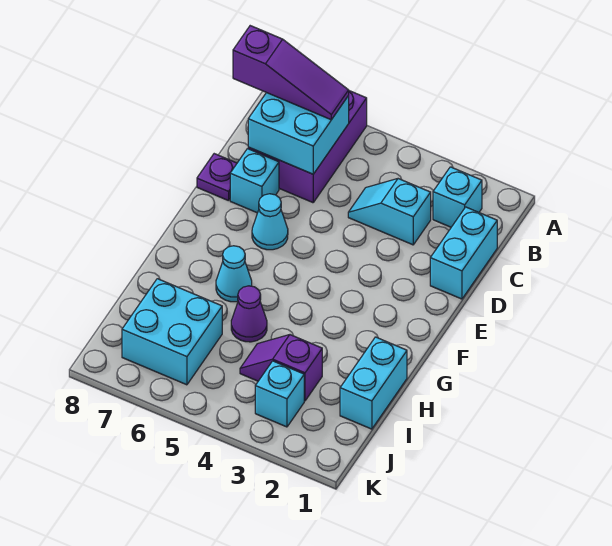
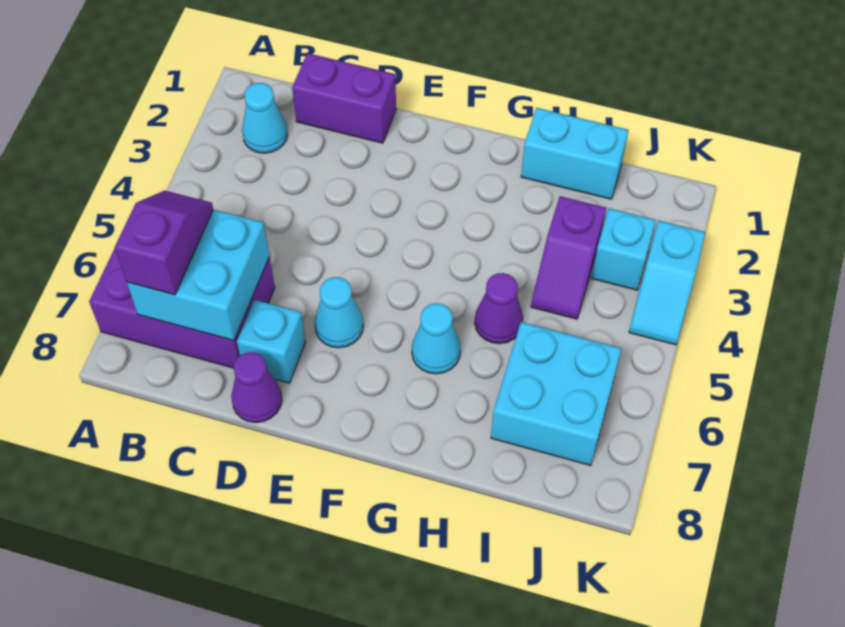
cyan 1x1 brick [433,167,482,227] -> cyan 1x1 cone [242,83,287,153]
purple 1x3 slope [233,26,349,120] -> purple 1x2 slope [115,191,213,295]
cyan 1x2 brick [430,207,497,299] -> purple 1x2 brick [292,53,396,143]
cyan 1x2 slope [348,179,431,245] -> cyan 1x2 slope moved to [629,221,706,345]
purple 1x1 plate [197,154,237,201] -> purple 1x1 cone [231,352,282,423]

